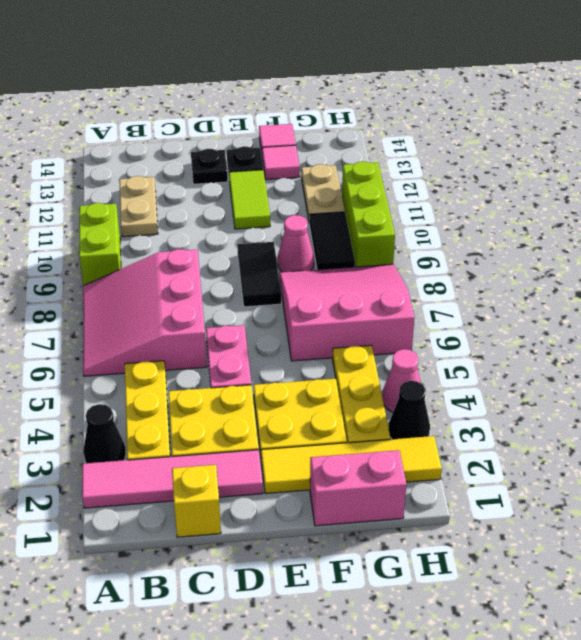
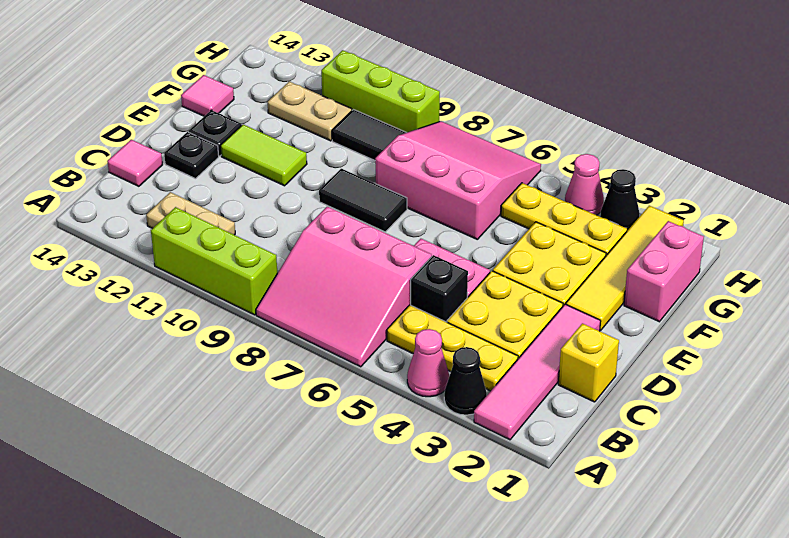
lime 1x2 brick [79,203,121,286] -> lime 1x3 brick [151,207,277,315]
none -> black 1x1 brick [411,255,468,322]
pink 3x3 slope [279,264,415,361] -> pink 3x3 slope turned to [375,121,541,239]
pink 1x1 cone [278,215,314,272] -> pink 1x1 cone moved to [407,329,449,397]
pink 1x1 tile [262,145,300,180] -> pink 1x1 tile moved to [107,140,163,186]

